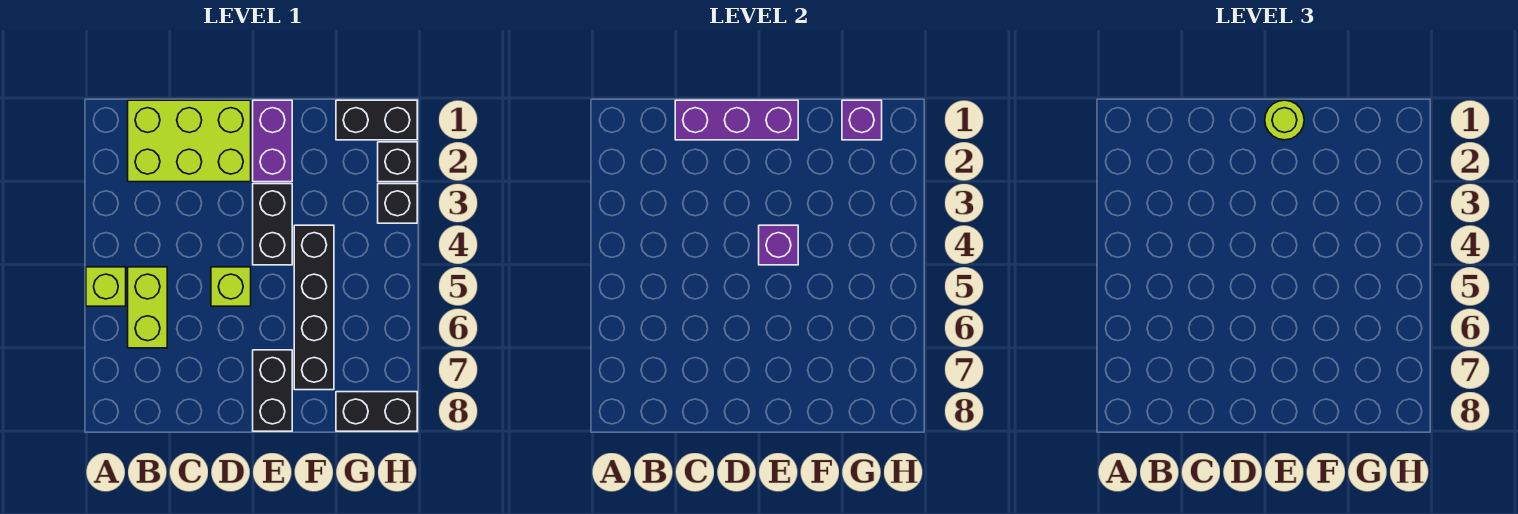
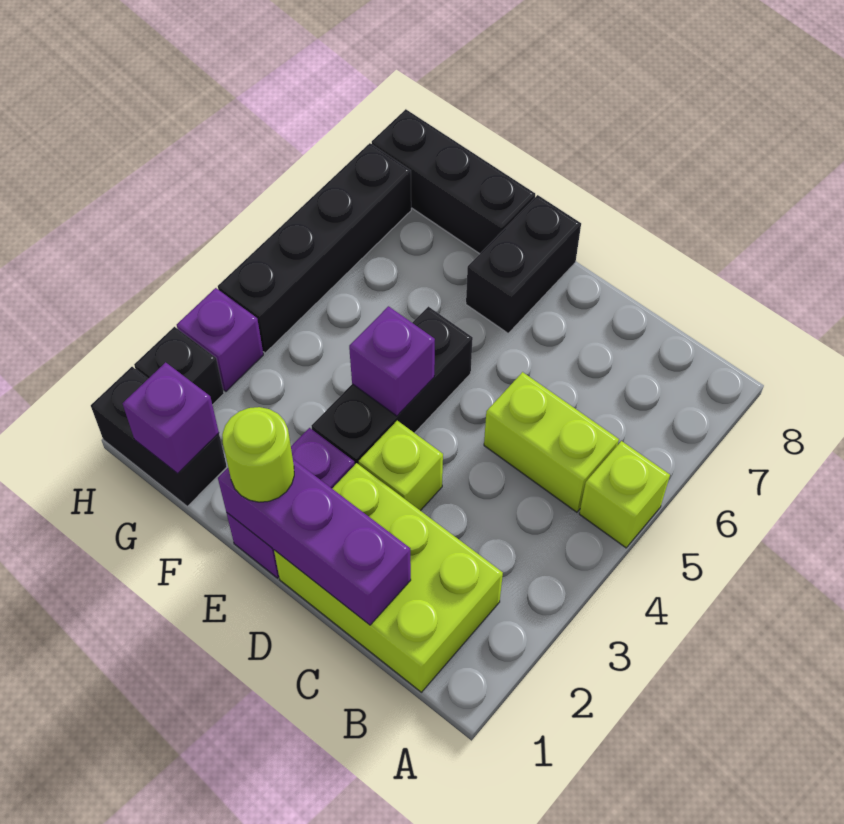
lime 1x2 brick [128,267,167,348] -> lime 1x2 brick turned to [484,372,619,512]
lime 1x1 brick [211,267,251,306] -> lime 1x1 brick moved to [359,421,443,511]
black 1x2 brick [253,184,292,265] -> black 1x3 brick [311,307,473,464]
black 1x4 brick [294,225,334,390] -> black 1x4 brick moved to [218,143,411,353]
black 1x2 brick [336,392,417,431] -> black 1x3 brick [372,109,535,254]
black 1x1 brick [378,184,417,223] -> purple 1x1 brick [177,288,263,391]

